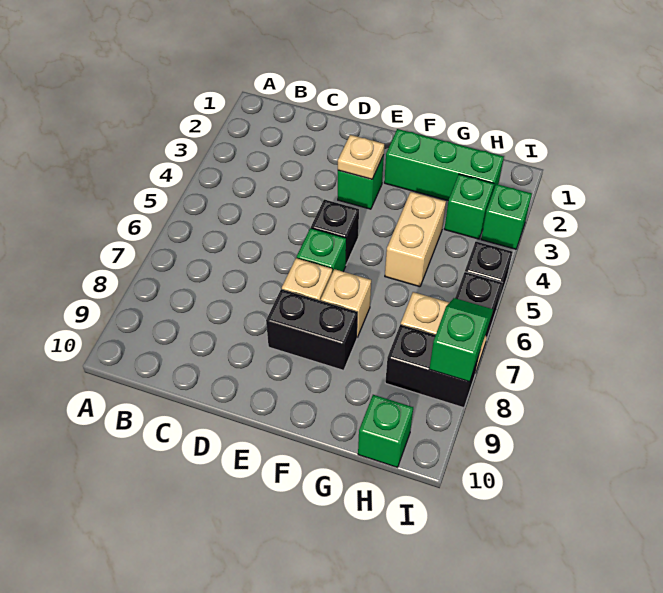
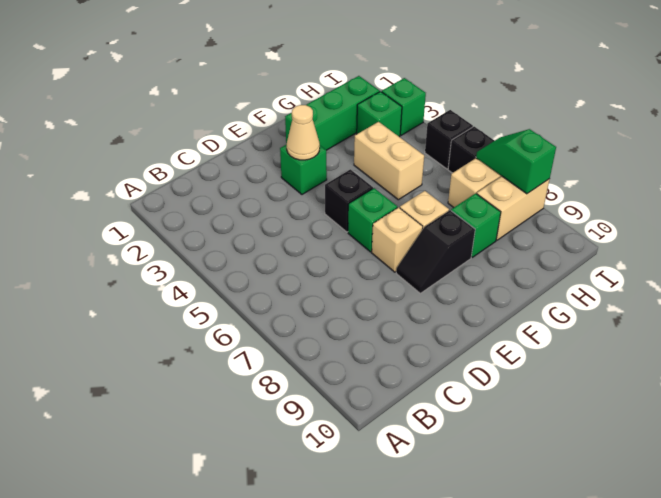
tan 1x1 plate [338,135,384,179] -> tan 1x1 cone [287,105,320,160]
black 1x2 brick [266,289,358,370] -> black 1x2 slope [396,210,475,293]
black 1x2 brick [385,325,480,408] -> tan 1x2 brick [477,176,550,240]
green 1x1 brick [358,395,413,467] -> green 1x1 brick moved to [451,193,501,257]

